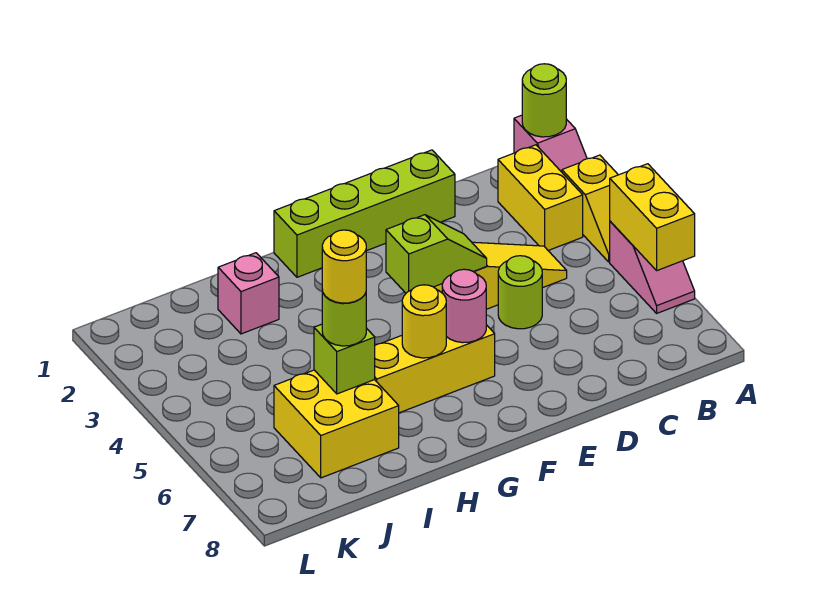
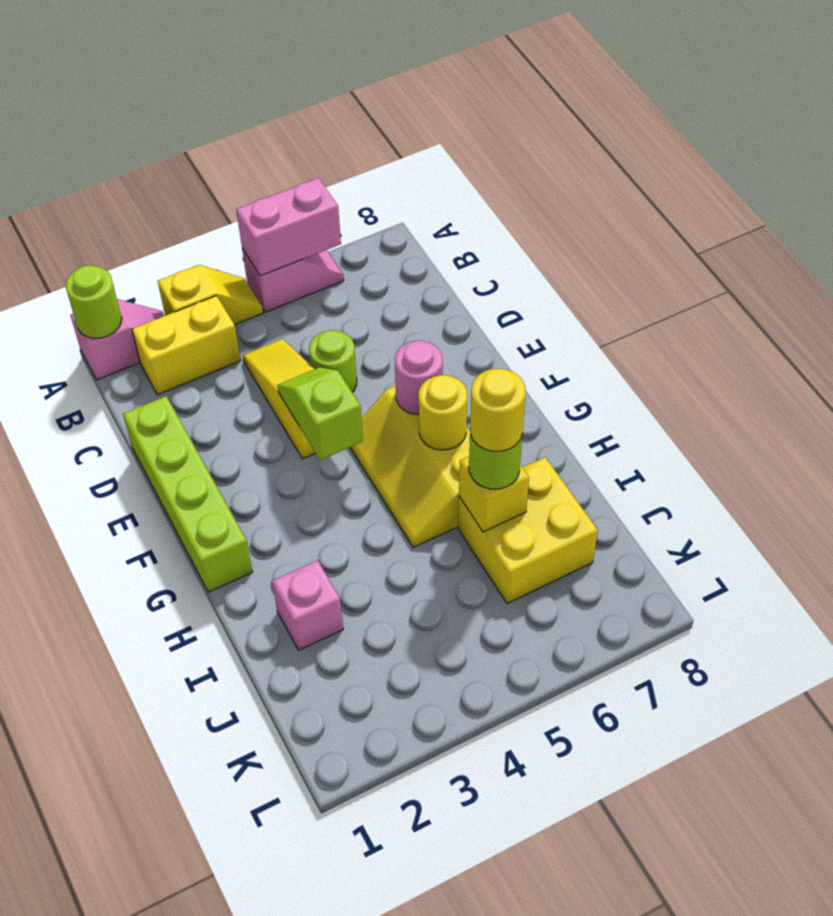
yellow 1x2 brick [610,164,695,270] -> pink 1x2 brick [236,178,341,276]
lime 1x1 brick [314,324,375,394] -> yellow 1x1 brick [459,456,529,532]

